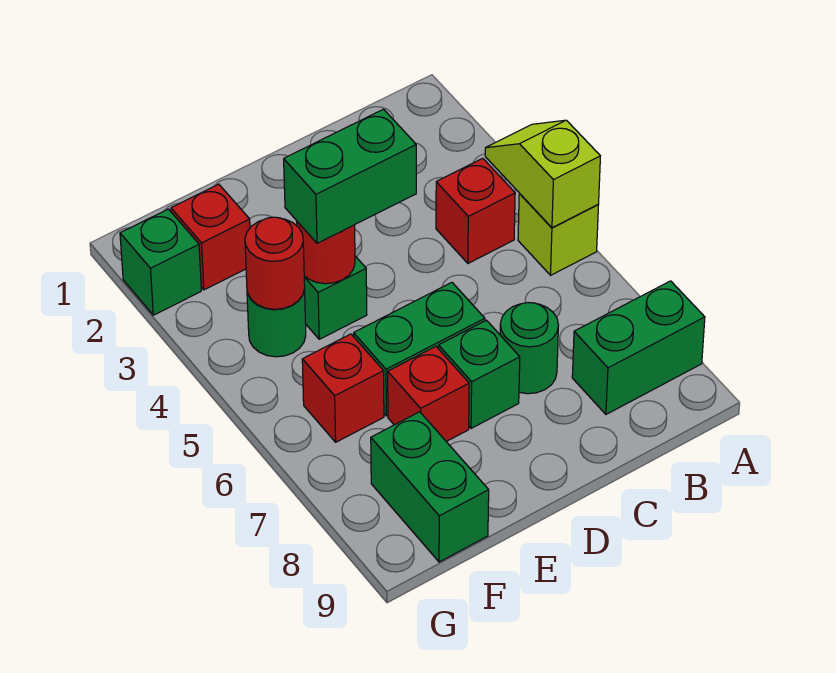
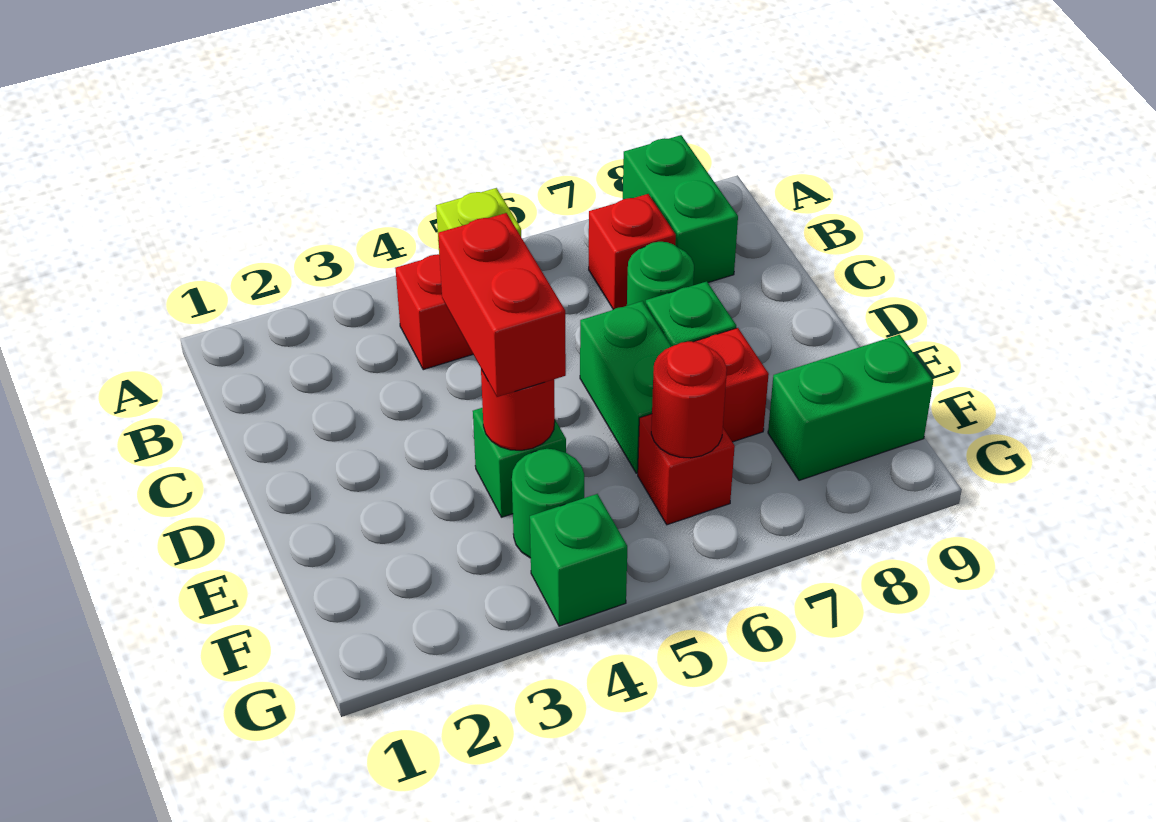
lime 1x2 slope [485,120,600,228] -> none
green 1x2 brick [284,109,416,243] -> red 1x2 brick [438,213,566,397]
red 1x1 brick [171,184,250,290] -> red 1x1 brick moved to [589,194,676,310]
red 1x1 round brick [245,217,305,309] -> red 1x1 round brick moved to [651,342,727,458]
green 1x1 brick [120,209,201,315] -> green 1x1 brick moved to [530,494,627,626]

